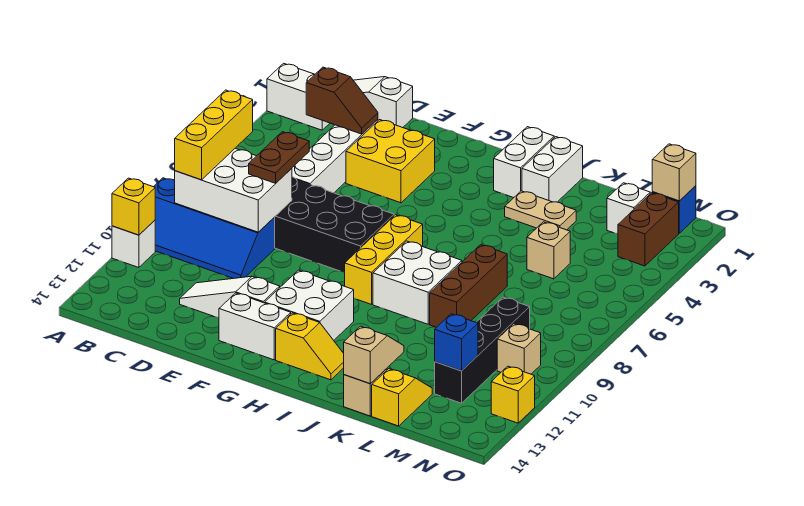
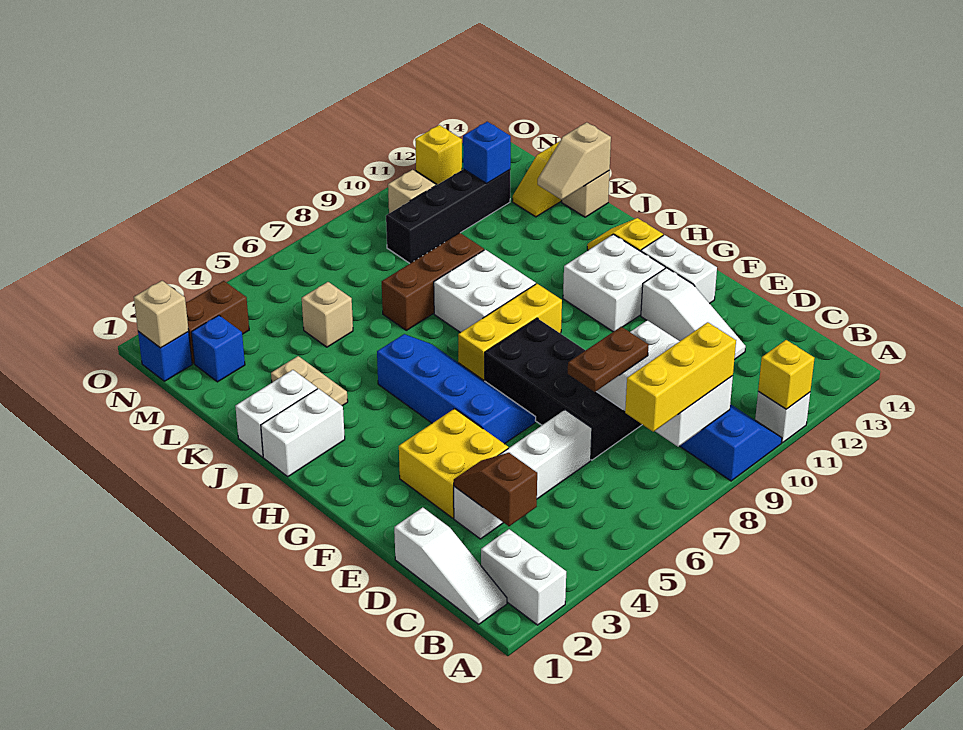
none -> blue 2x4 slope [377,334,536,444]
white 1x1 brick [607,183,650,234] -> blue 1x1 brick [191,315,245,382]

